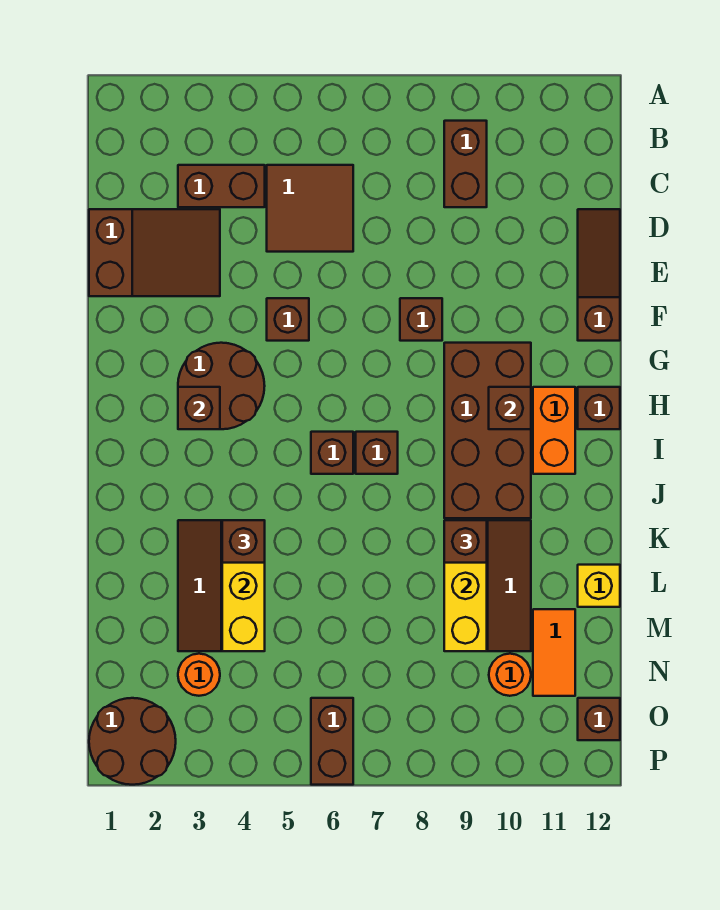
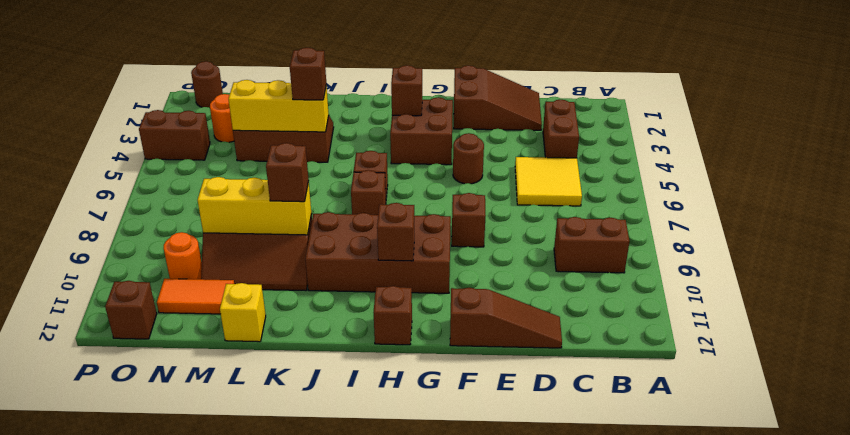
brown 2x2 tile [267,165,353,252] -> yellow 2x2 tile [515,157,582,206]
brown 2x3 slope [89,209,220,296] -> brown 2x3 slope turned to [454,66,542,130]
brown 1x1 brick [267,298,309,341] -> brown 1x1 round brick [453,133,484,184]
brown 2x2 round brick [178,343,265,429] -> brown 2x2 brick [390,97,453,165]
orange 1x2 brick [533,387,575,474] -> none
brown 2x2 round brick [89,698,176,785] -> brown 1x1 round brick [191,61,223,108]
brown 1x2 brick [311,698,353,785] -> brown 1x2 brick moved to [139,110,210,160]

